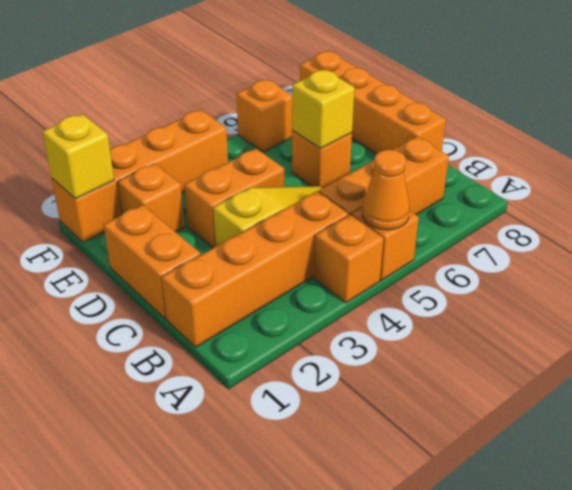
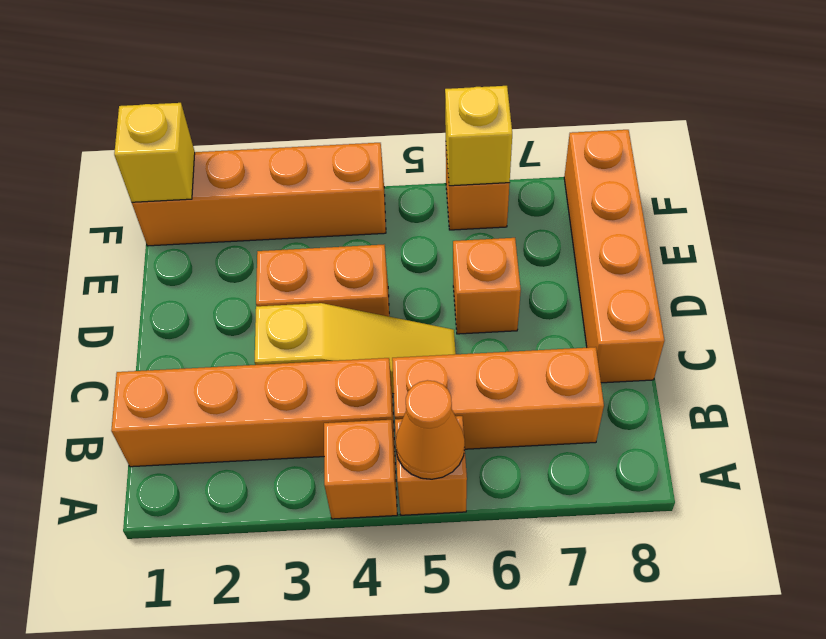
orange 1x2 brick [104,205,201,319] -> none
yellow 1x1 brick [292,70,354,149] -> yellow 1x1 brick moved to [445,86,512,186]
orange 1x1 brick [118,163,185,232] -> none

